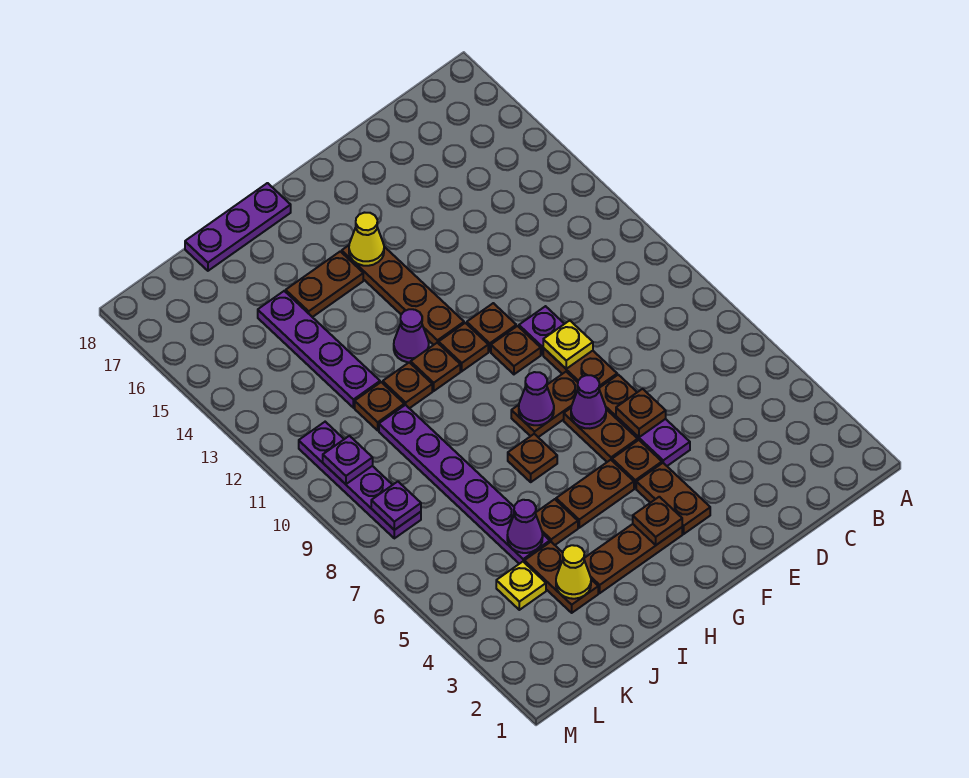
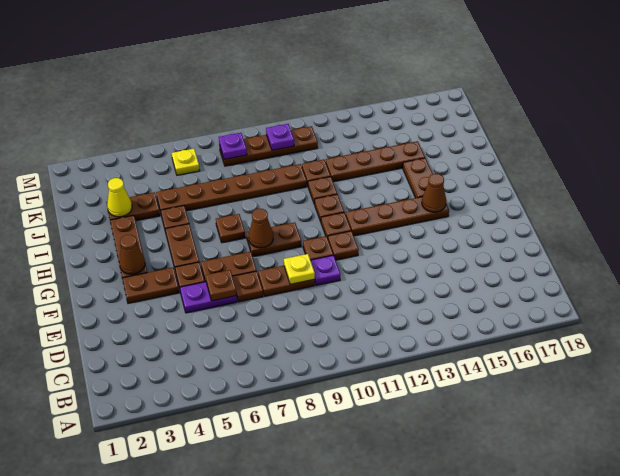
purple 1x1 cone [571,375,606,428] -> none
brown 1x2 plate [511,372,578,437] -> brown 1x2 plate turned to [246,222,301,257]
brown 1x1 plate [633,497,682,545] -> brown 1x1 cone [119,235,145,274]
purple 1x1 cone [519,372,554,425] -> brown 1x1 cone [249,209,273,248]
yellow 1x1 cone [349,213,384,266] -> brown 1x1 cone [422,174,446,212]
purple 1x1 cone [394,309,429,362] -> none
purple 1x3 plate [185,183,291,271] -> none
purple 1x6 plate [379,405,550,564] -> brown 1x6 plate [156,164,307,212]
purple 1x1 cone [507,500,543,553] -> none
purple 1x4 plate [258,291,380,408] -> brown 1x4 plate [326,141,425,182]
yellow 1x1 plate [496,562,546,610] -> yellow 1x1 plate moved to [172,149,200,175]
purple 1x4 plate [299,422,421,538] -> brown 1x4 plate [219,126,318,166]

